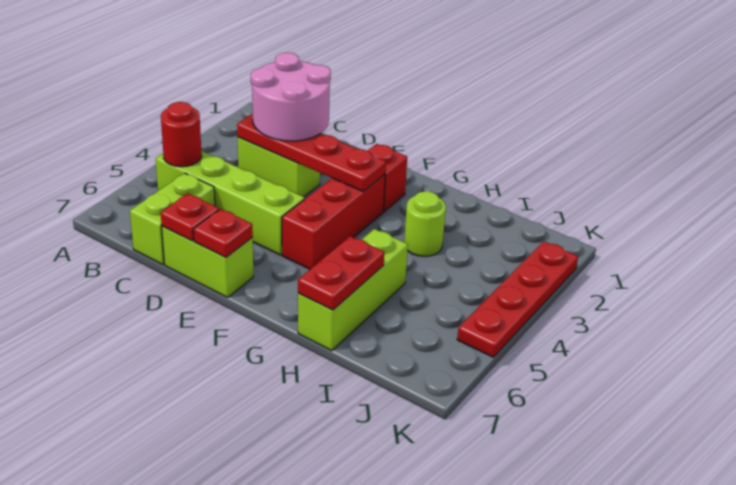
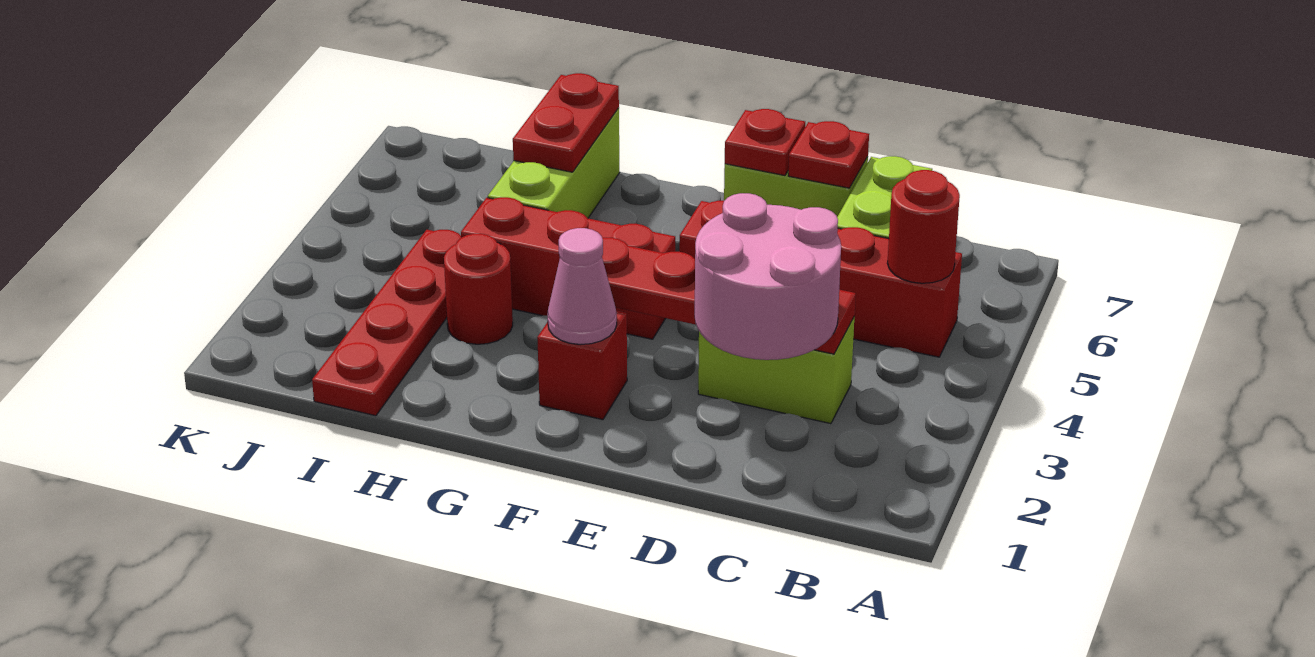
lime 1x4 brick [156,151,305,255] -> red 1x4 brick [679,201,962,357]
none -> pink 1x1 cone [548,228,617,344]
red 1x3 brick [282,175,385,269] -> red 1x3 brick turned to [461,197,675,339]
lime 1x1 round brick [404,191,446,256] -> red 1x1 round brick [444,234,513,344]
red 1x4 plate [457,242,578,357] -> red 1x4 plate moved to [312,230,461,416]

